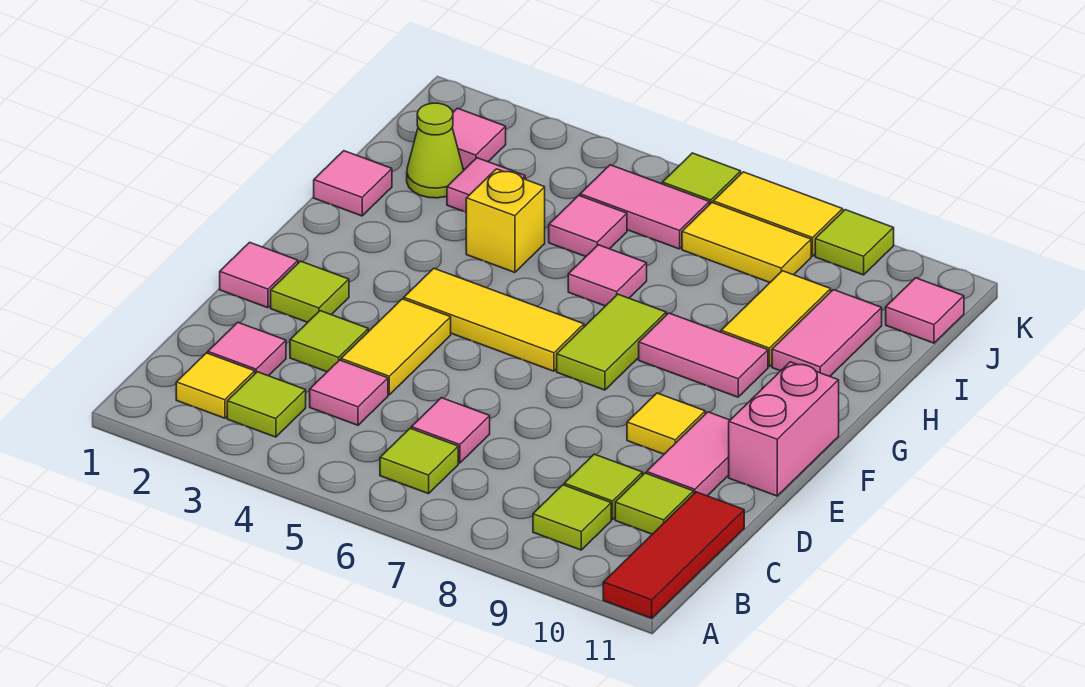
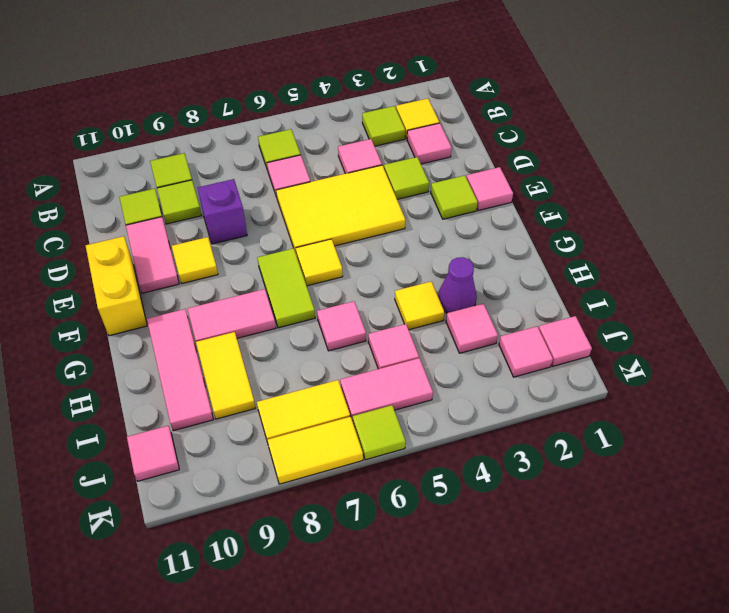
red 1x3 tile [603,492,744,618] -> none
yellow 1x2 tile [341,299,451,395] -> yellow 2x3 tile [276,165,405,253]
none -> purple 1x1 brick [198,179,247,244]
pink 1x2 brick [729,362,839,496] -> yellow 1x2 brick [86,236,147,336]
yellow 1x3 tile [404,268,584,371] -> yellow 1x1 tile [296,239,343,286]
pink 1x1 tile [314,151,392,216] -> pink 1x1 tile moved to [539,316,592,366]
none -> purple 1x1 cone [438,257,477,313]
yellow 1x1 brick [466,169,545,272] -> yellow 1x1 tile [395,282,445,330]
pink 1x2 tile [772,290,882,376] -> pink 1x3 tile [147,309,214,431]
lime 1x1 cone [407,103,464,198] -> none
lime 1x1 tile [815,210,894,275] -> none

